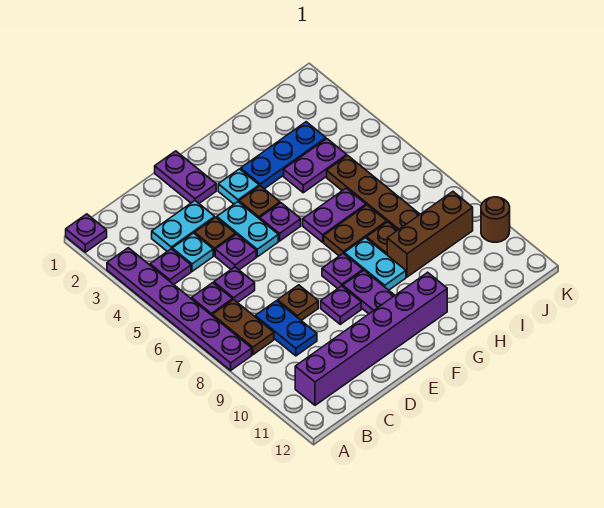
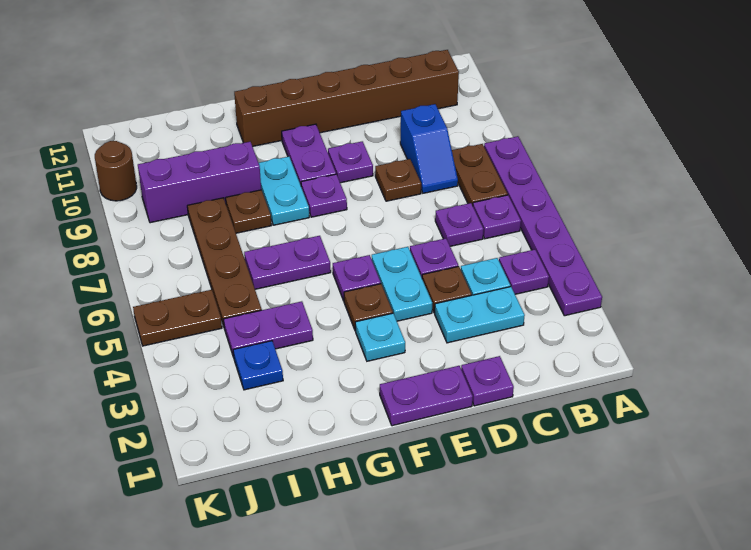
purple 1x1 plate [66,214,107,252] -> purple 1x1 plate moved to [461,356,514,406]
purple 1x6 brick [295,272,447,405] -> brown 1x6 brick [234,50,459,146]
blue 1x2 plate [255,301,317,356] -> blue 1x2 slope [400,104,458,193]
purple 1x2 plate [155,151,216,203] -> purple 1x2 plate turned to [380,366,473,426]
blue 1x3 plate [241,122,326,189] -> blue 1x1 plate [233,341,283,390]
brown 1x2 plate [324,205,387,256] -> brown 1x2 plate moved to [133,290,222,346]
brown 1x3 brick [387,192,473,277] -> purple 1x3 brick [138,142,261,223]

